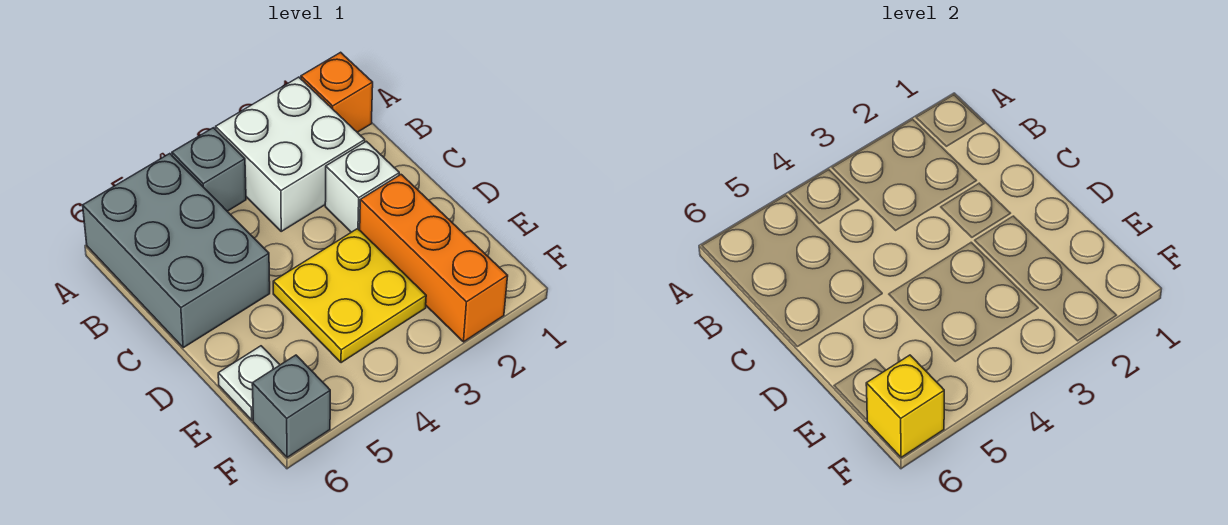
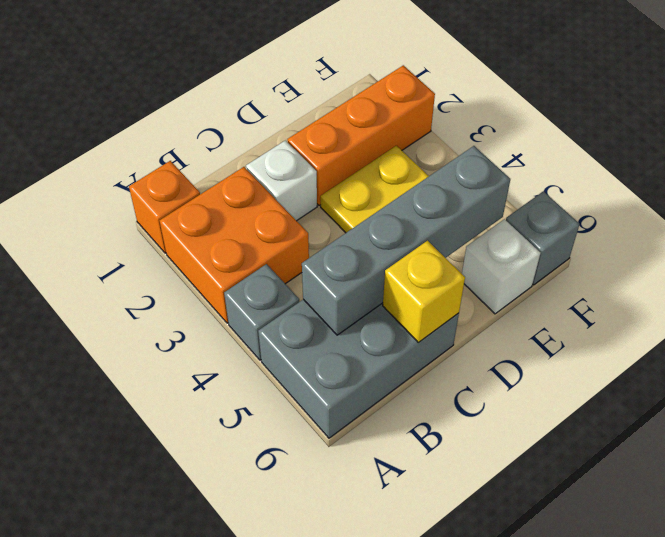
white 2x2 brick [216,77,365,231] -> orange 2x2 brick [160,167,309,323]
none -> grey 1x4 brick [302,146,510,335]
white 1x1 plate [218,346,280,420] -> white 1x1 brick [462,219,540,314]
yellow 1x1 brick [866,355,944,457] -> yellow 1x1 brick moved to [383,241,465,343]

